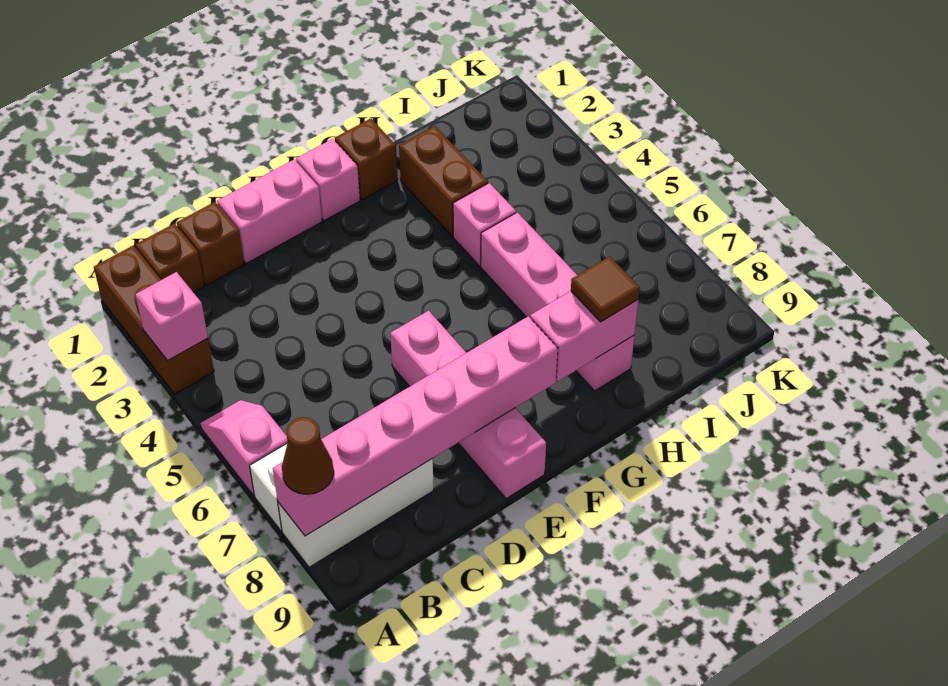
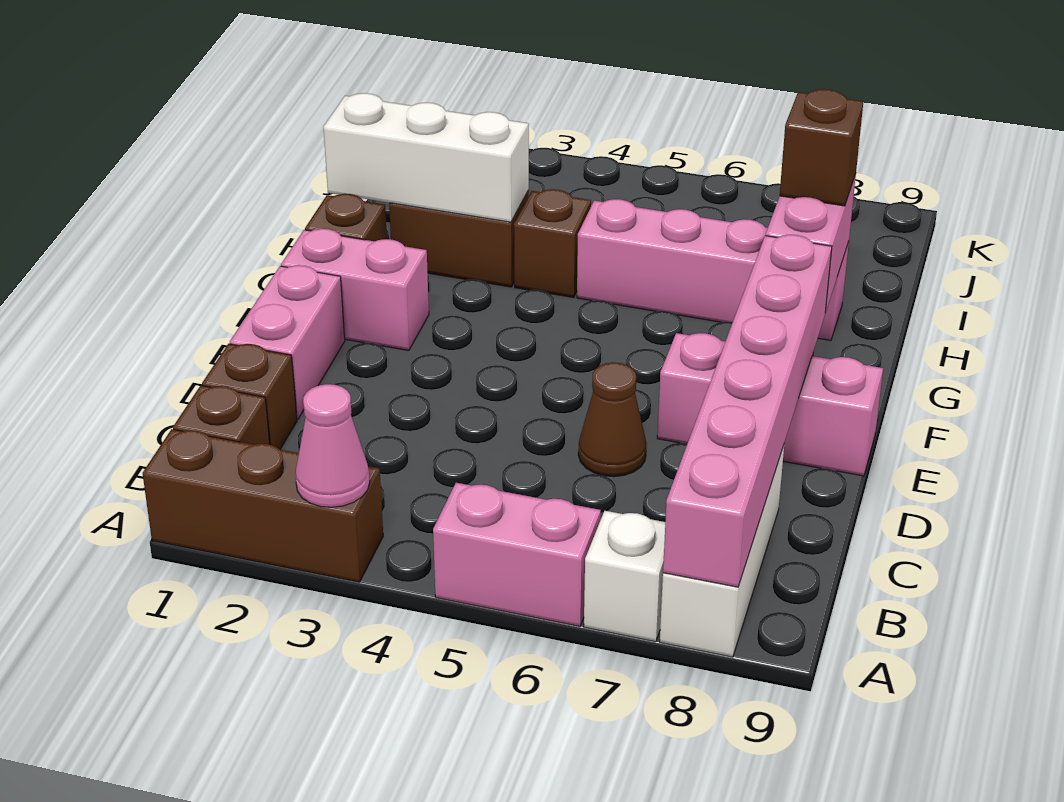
pink 1x1 brick [135,272,208,361] -> pink 1x1 cone [295,384,370,507]
pink 1x2 slope [200,400,288,496] -> pink 1x2 brick [433,483,601,626]
brown 1x1 cone [282,417,334,494] -> brown 1x1 cone moved to [578,362,646,477]
pink 1x4 brick [390,311,546,499] -> pink 1x3 brick [657,333,883,476]
pink 1x1 brick [296,139,360,221] -> pink 1x2 brick [281,229,429,351]
none -> white 1x3 brick [324,93,529,222]
pink 1x1 brick [453,183,516,266] -> brown 1x1 brick [514,189,591,297]
brown 1x1 tile [571,256,640,322] -> brown 1x1 brick [780,89,863,206]

